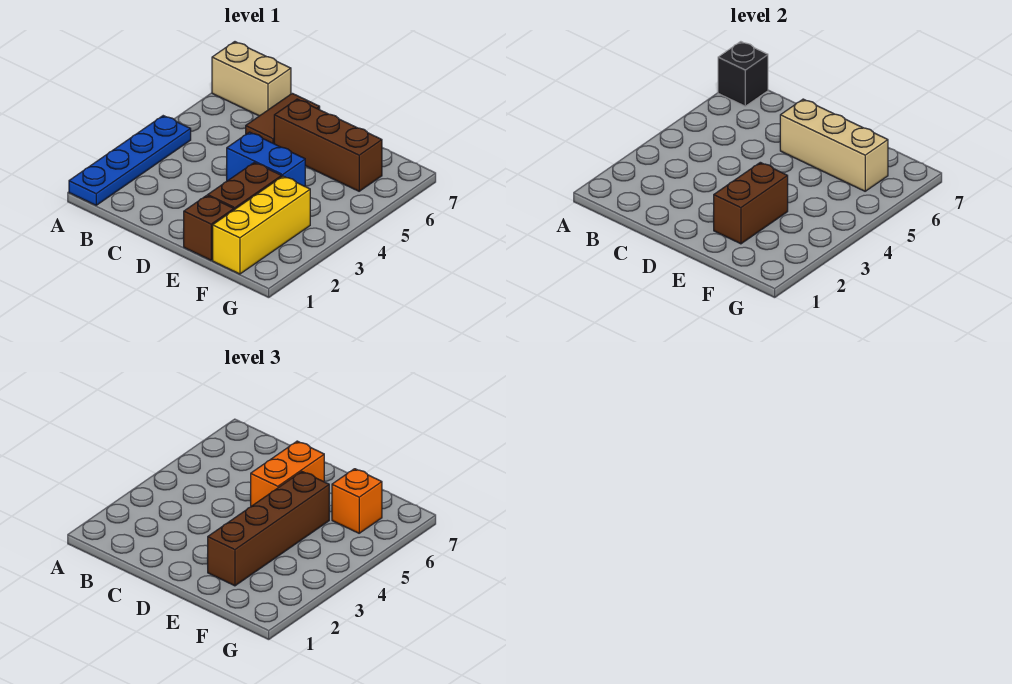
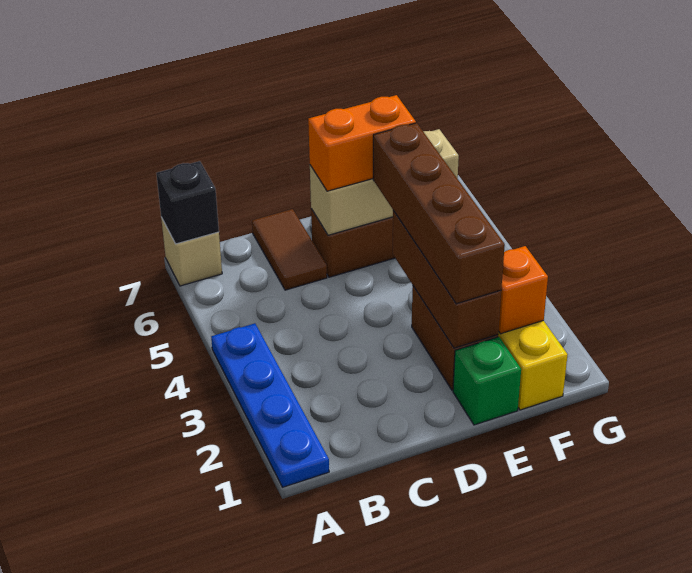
tan 1x2 brick [212,42,291,116] -> tan 1x1 brick [161,218,222,286]
blue 1x2 brick [227,132,305,186] -> none
orange 1x2 brick [251,441,324,506] -> orange 1x2 brick turned to [308,95,416,191]
brown 1x1 brick [184,196,234,260] -> green 1x1 brick [453,337,521,425]
brown 1x2 brick [714,162,788,244] -> brown 1x3 brick [393,211,501,348]
orange 1x1 brick [332,469,382,533] -> orange 1x1 brick moved to [498,246,548,334]

